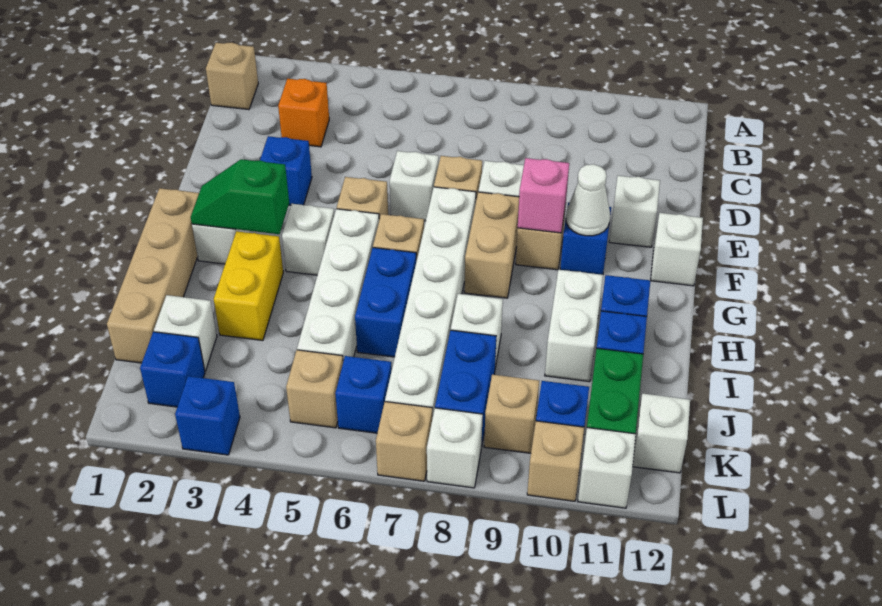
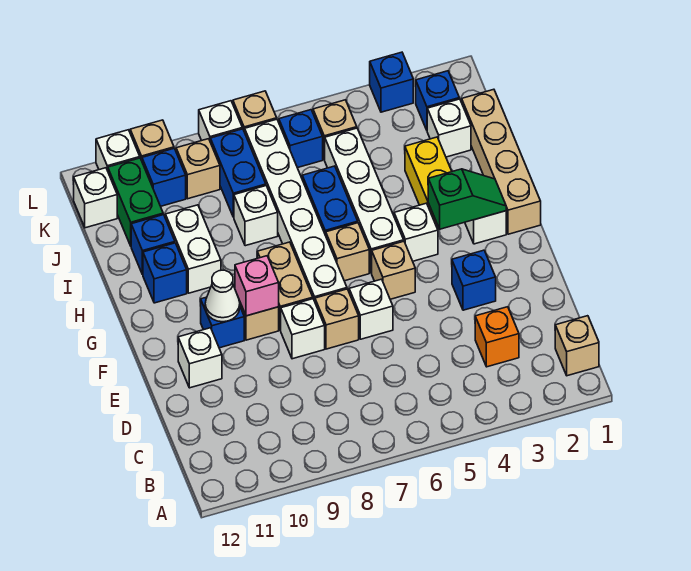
white 1x1 brick [651,213,703,286] -> none

